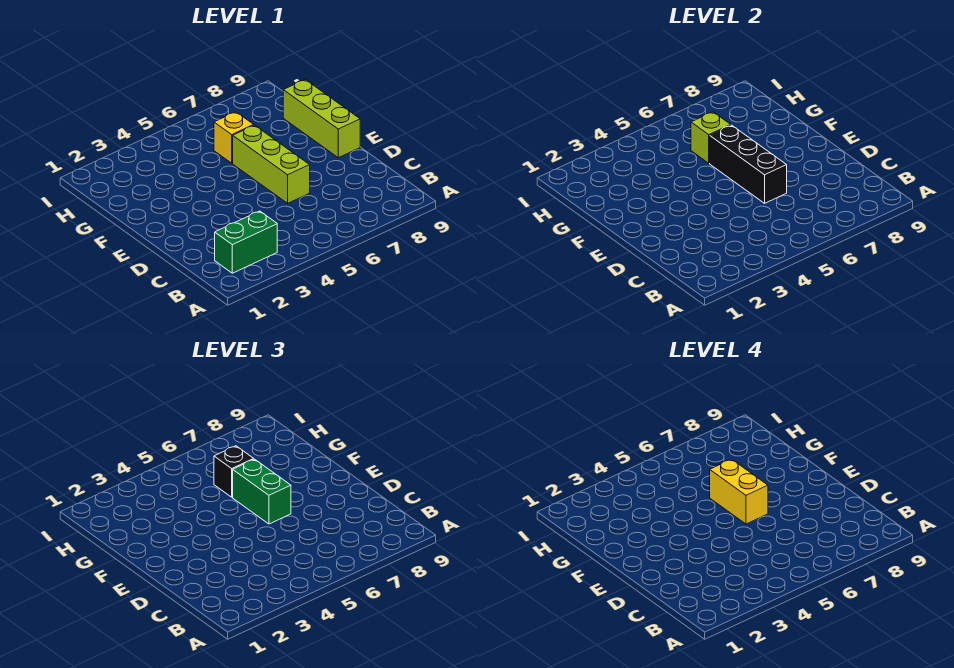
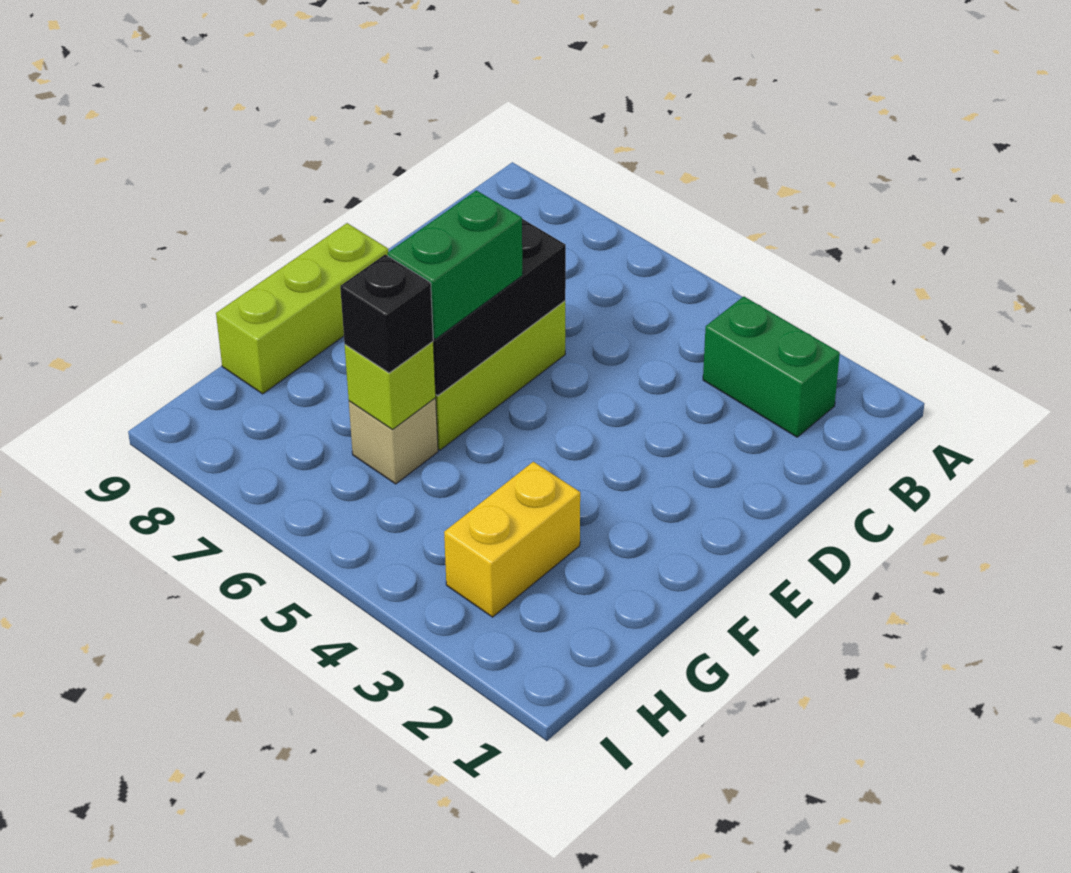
yellow 1x2 brick [710,459,768,524] -> yellow 1x2 brick moved to [444,462,580,617]
yellow 1x1 brick [214,112,254,163] -> tan 1x1 brick [349,398,438,484]

